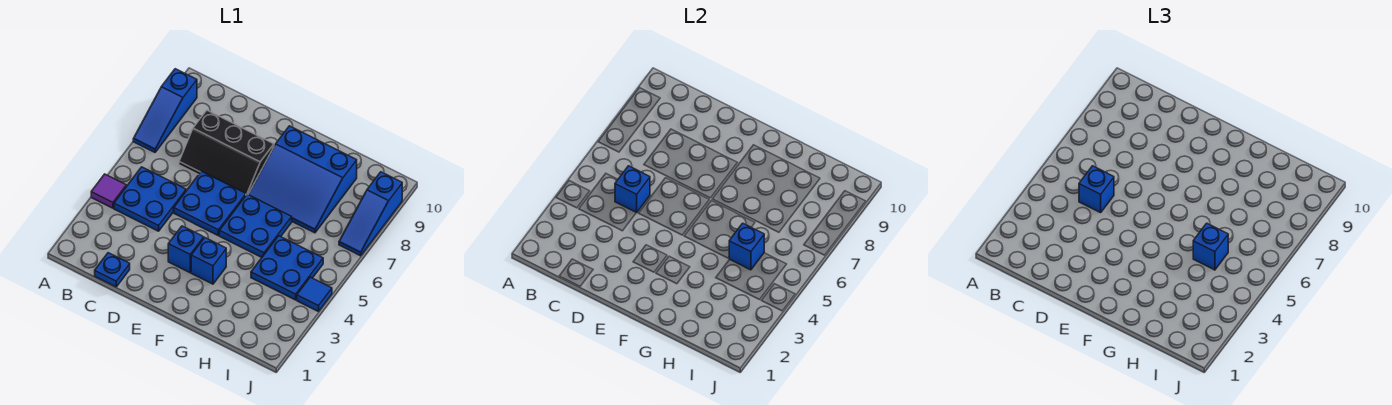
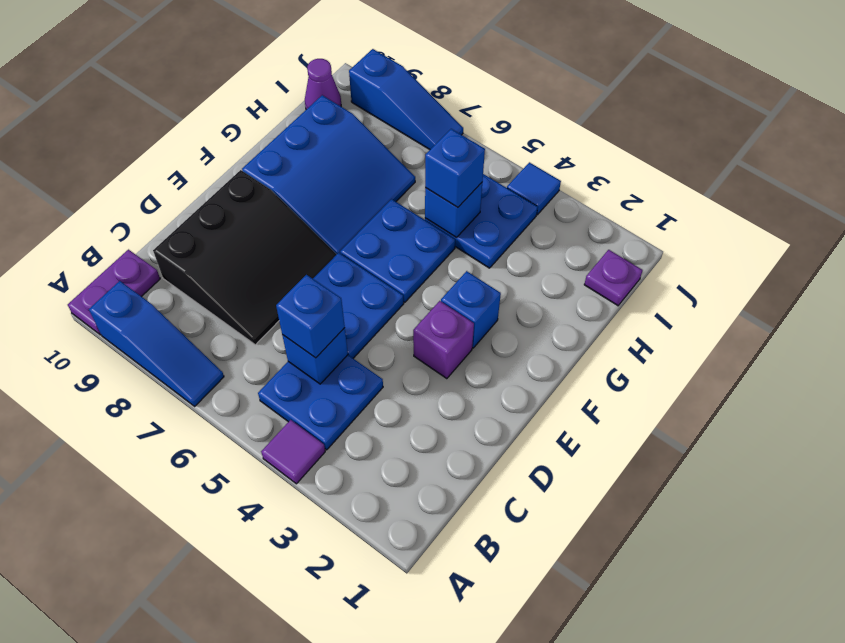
none -> purple 1x2 plate [68,250,160,335]
blue 1x1 plate [95,253,130,287] -> none
black 2x3 slope [179,110,274,195] -> black 3x3 slope [153,170,337,345]
blue 1x1 brick [168,226,204,273] -> purple 1x1 brick [413,301,474,379]
none -> purple 1x1 plate [584,250,642,306]
none -> purple 1x1 cone [305,59,341,109]

